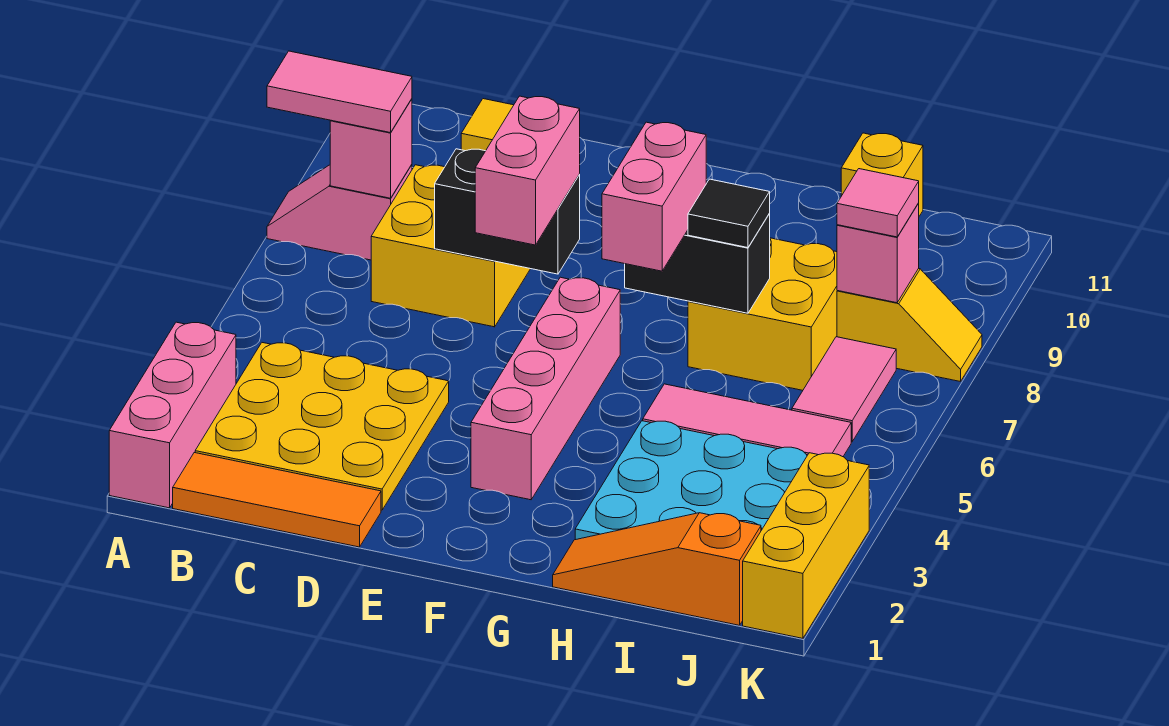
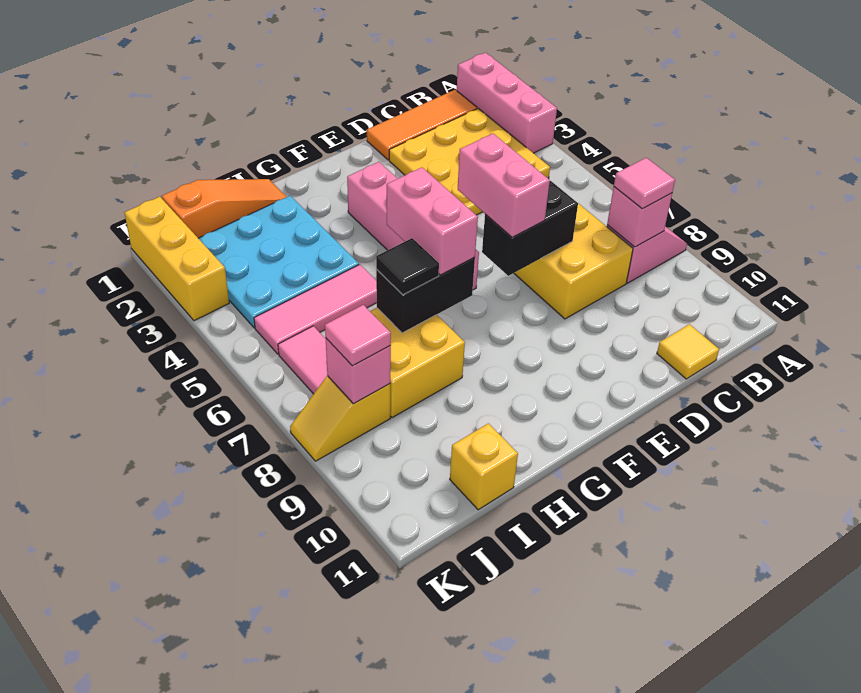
pink 1x2 tile [267,51,412,133] -> pink 1x1 tile [614,158,675,209]

